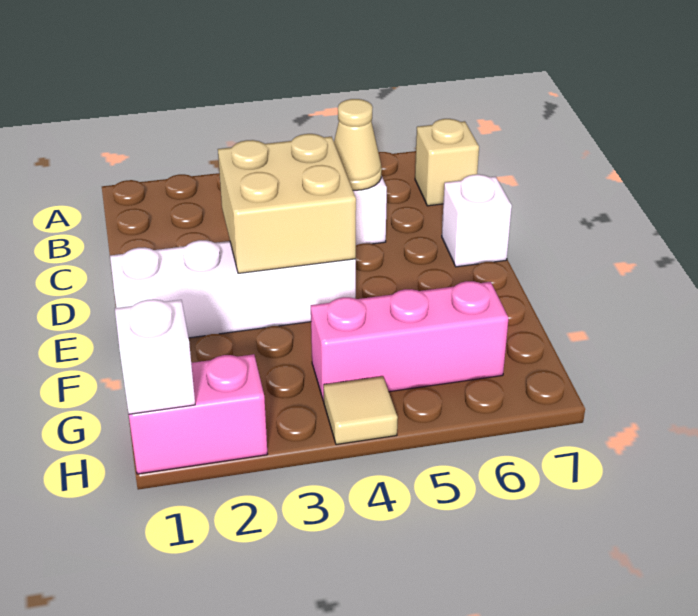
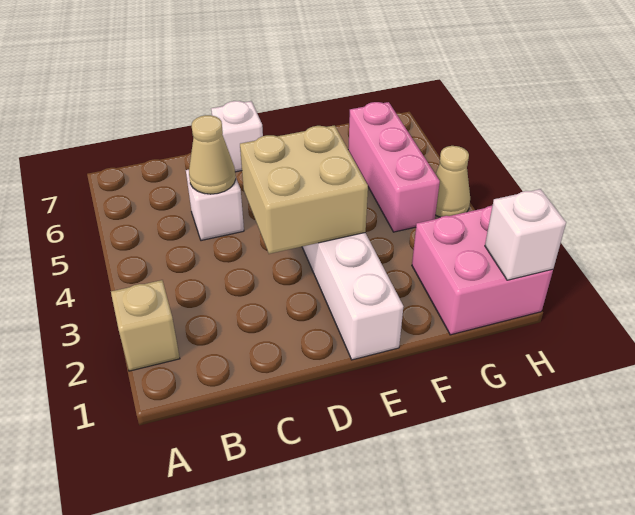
tan 1x1 brick [415,119,479,206] -> tan 1x1 brick moved to [111,280,180,371]
pink 1x2 brick [129,354,267,474] -> pink 2x2 brick [412,206,553,335]
tan 1x1 tile [323,376,398,445] -> tan 1x1 cone [436,146,470,217]

